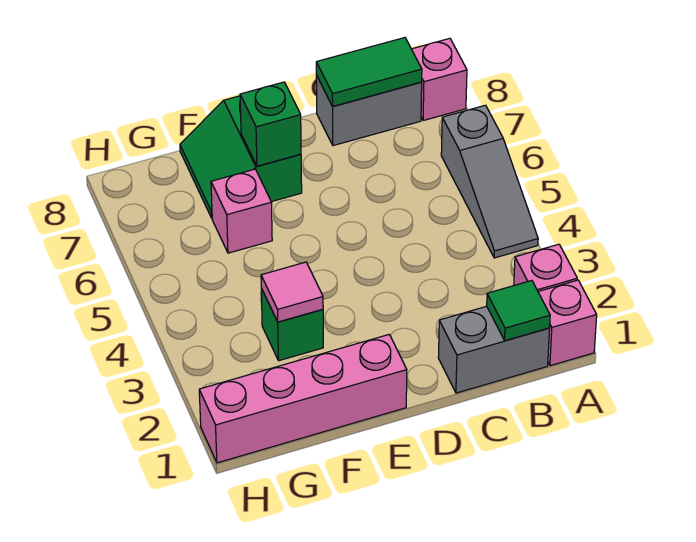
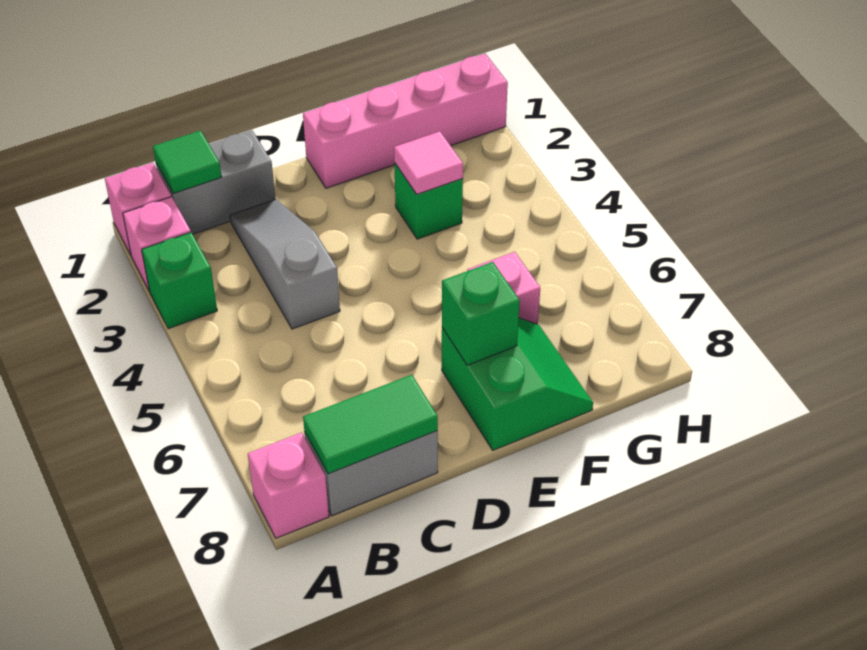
none -> green 1x1 brick [142,232,217,329]
grey 1x3 slope [441,105,538,258] -> grey 1x3 slope moved to [230,199,340,329]

